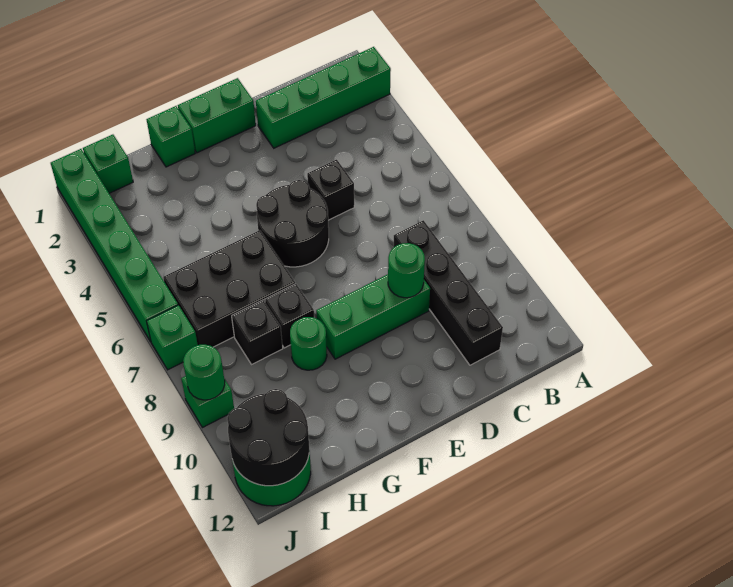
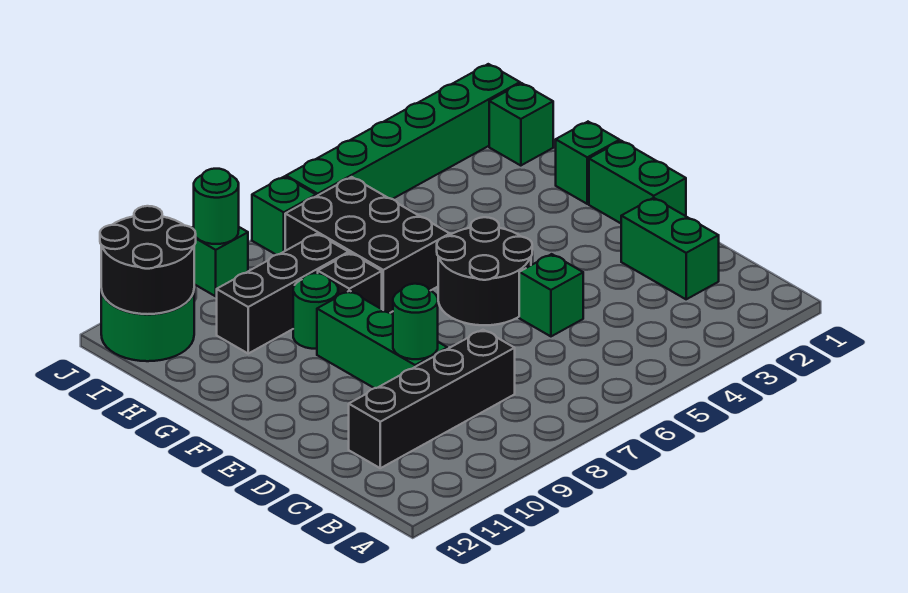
green 1x4 brick [256,47,391,148] -> green 1x2 brick [621,198,719,299]
black 1x1 brick [307,160,354,220] -> green 1x1 brick [519,254,583,336]
black 1x1 brick [232,300,283,365] -> black 1x3 brick [217,234,349,353]

